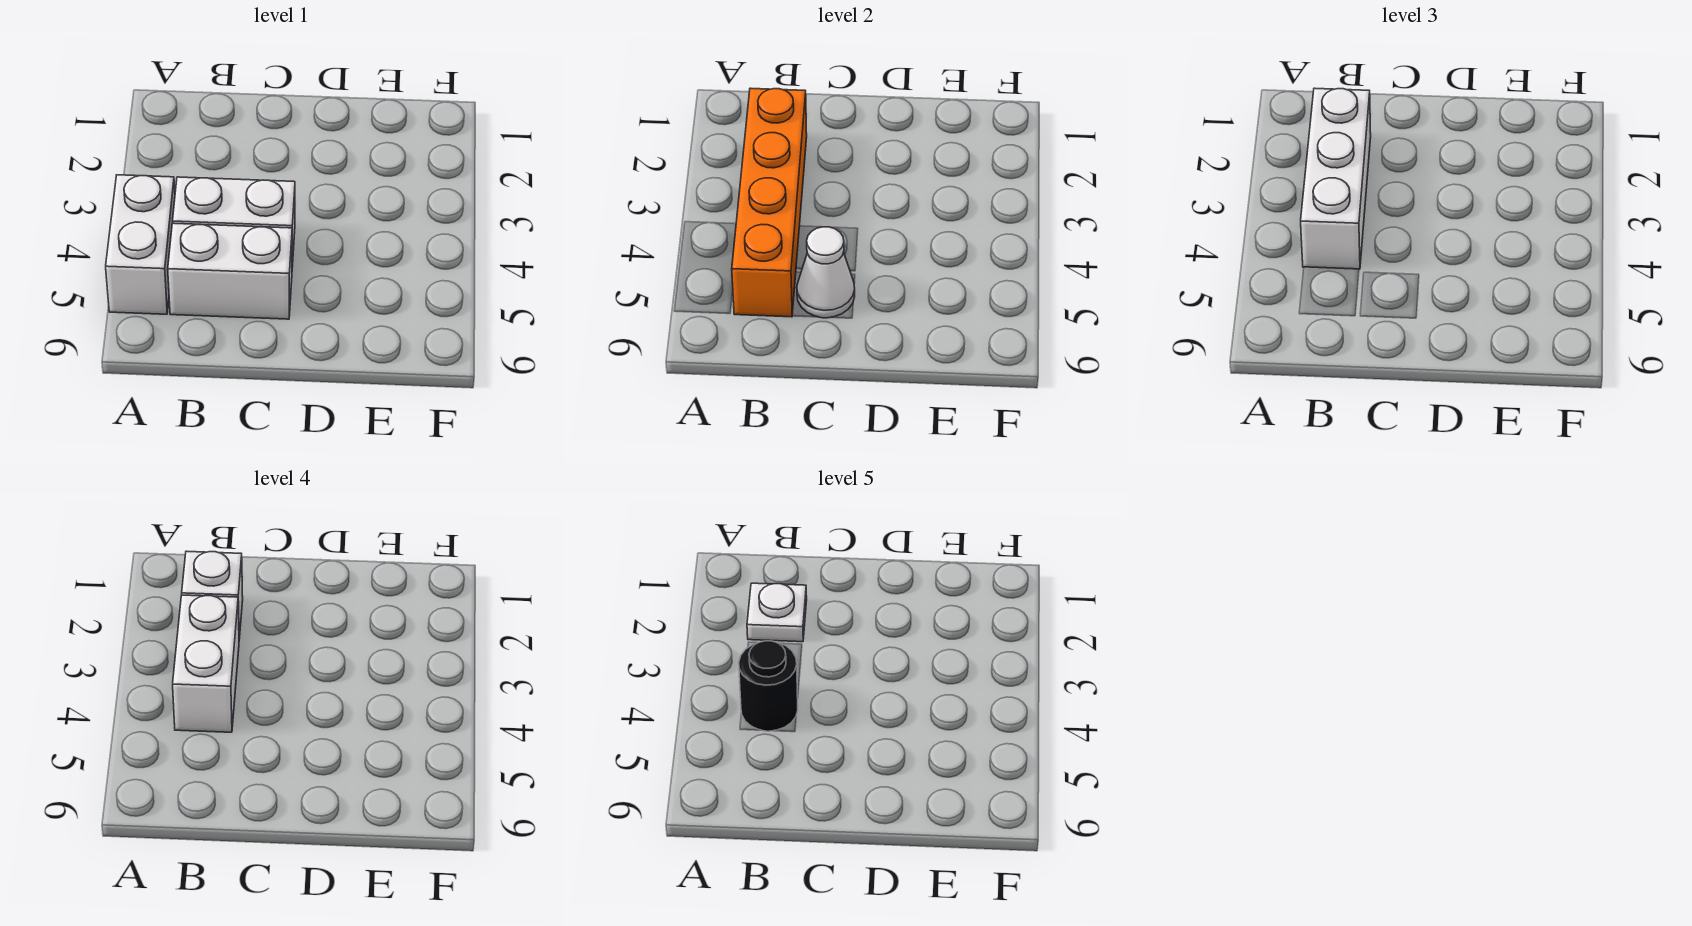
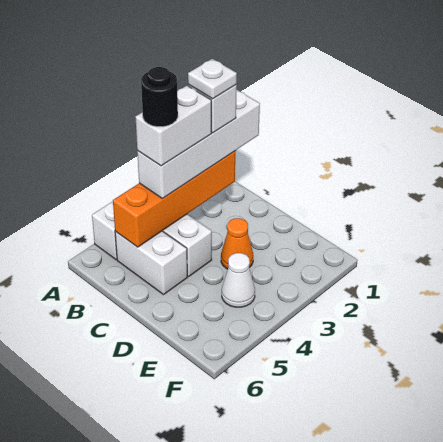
white 1x3 brick [1301,88,1371,269] -> white 1x4 brick [137,90,260,199]
white 1x1 cone [797,227,855,318] -> white 1x1 cone moved to [222,253,255,307]
none -> orange 1x1 cone [221,218,253,269]

